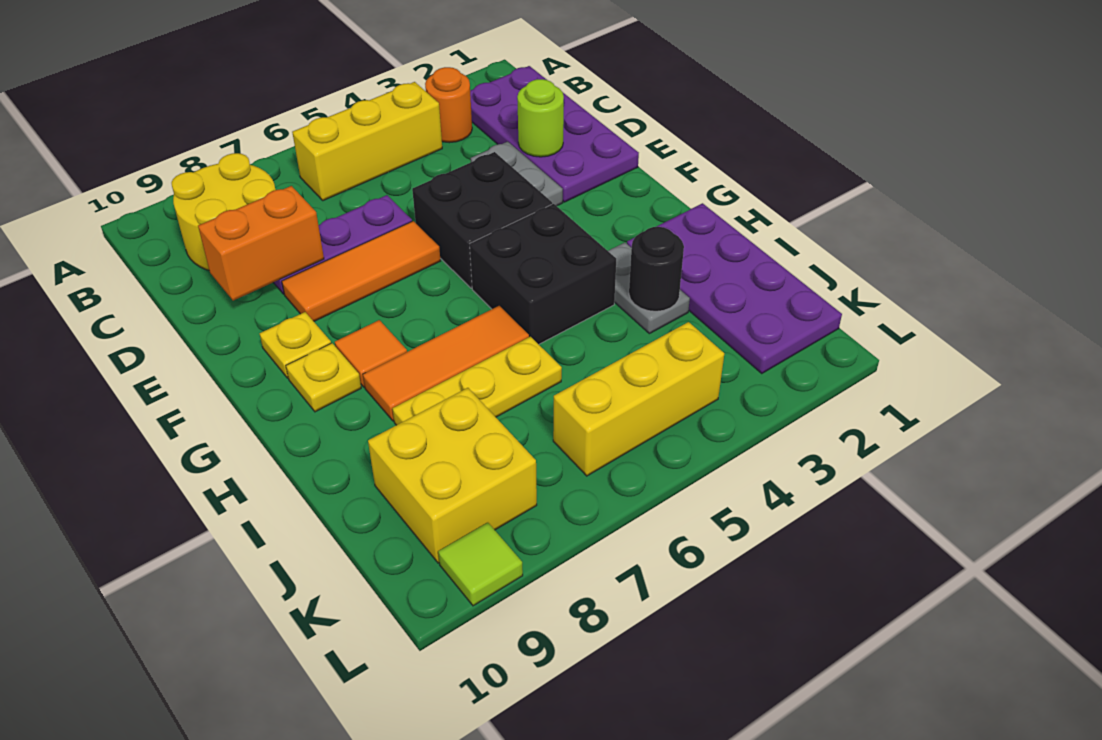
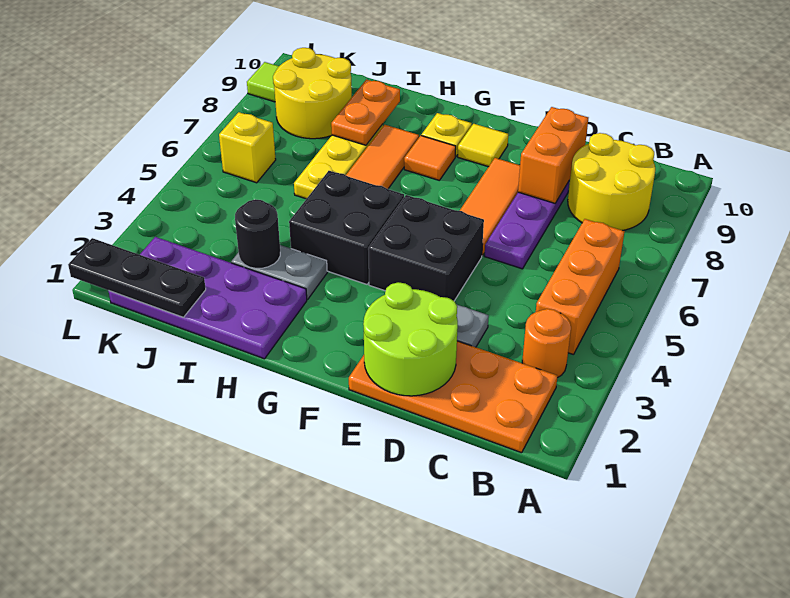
purple 2x4 plate [470,66,639,202] -> orange 2x4 plate [349,341,557,453]
yellow 1x3 brick [292,82,442,201] -> orange 1x3 brick [536,219,625,355]
lime 1x1 round brick [517,79,564,157] -> lime 2x2 round brick [363,282,458,396]
yellow 1x1 plate [260,312,331,378] -> yellow 1x1 tile [458,124,508,167]
none -> orange 1x2 plate [331,80,400,145]
none -> black 1x3 plate [68,238,206,317]
yellow 2x2 brick [368,388,537,563] -> yellow 2x2 round brick [273,48,352,139]
yellow 1x3 brick [553,322,724,476] -> yellow 1x1 brick [219,112,276,183]

